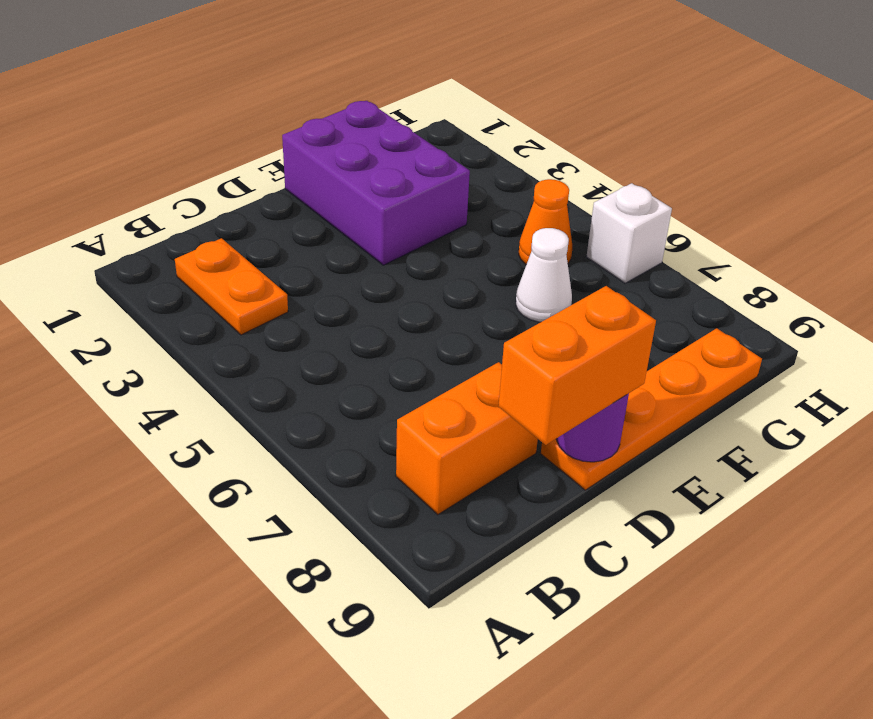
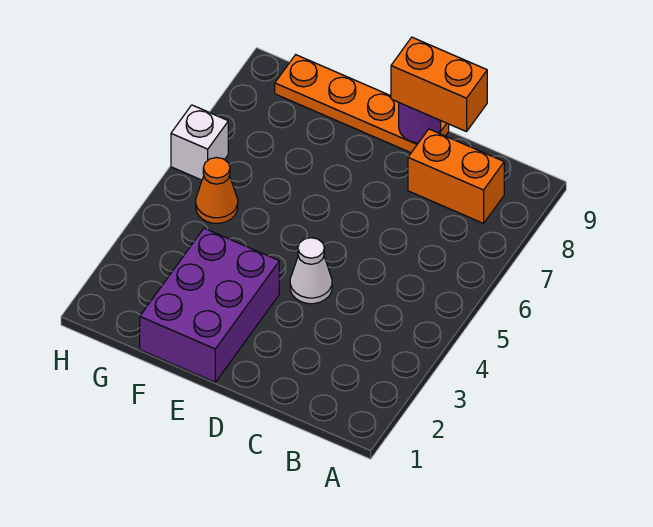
orange 1x2 plate [175,238,288,335] -> none
white 1x1 cone [516,228,572,322] -> white 1x1 cone moved to [290,238,332,304]

